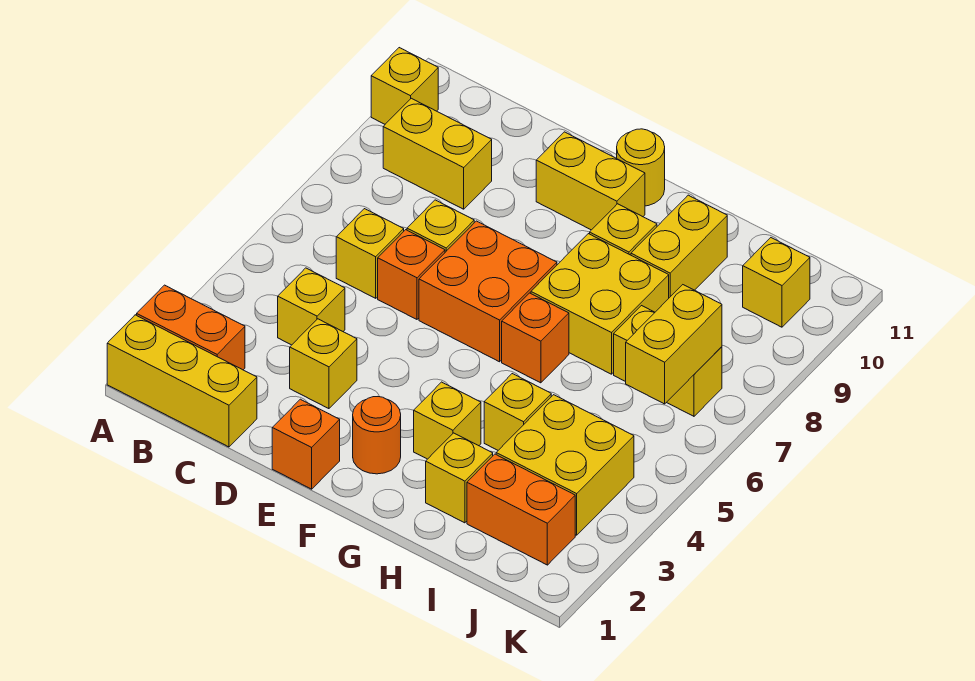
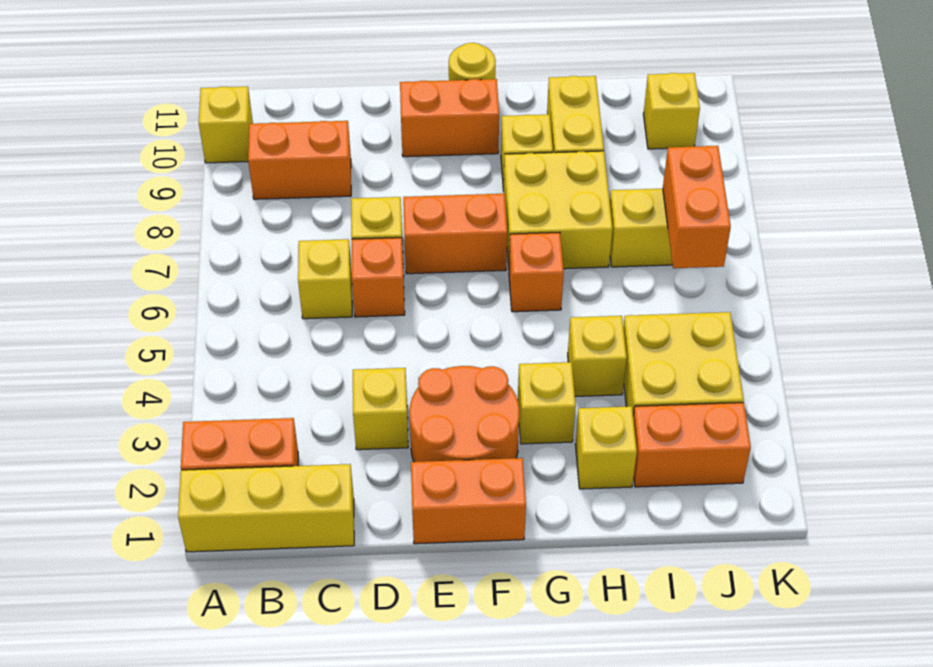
yellow 1x2 brick [383,98,492,209] -> orange 1x2 brick [248,121,351,199]
yellow 1x1 brick [278,268,345,345] -> none
orange 1x1 brick [272,399,340,489] -> orange 1x2 brick [411,458,526,544]
orange 2x2 brick [419,221,557,362] -> orange 1x2 brick [403,194,507,274]
yellow 1x2 brick [536,132,645,230] -> orange 1x2 brick [400,79,499,157]
orange 1x1 round brick [353,397,401,474] -> orange 2x2 round brick [410,366,519,462]
yellow 1x2 brick [626,285,722,404] -> orange 1x2 brick [663,146,731,268]

